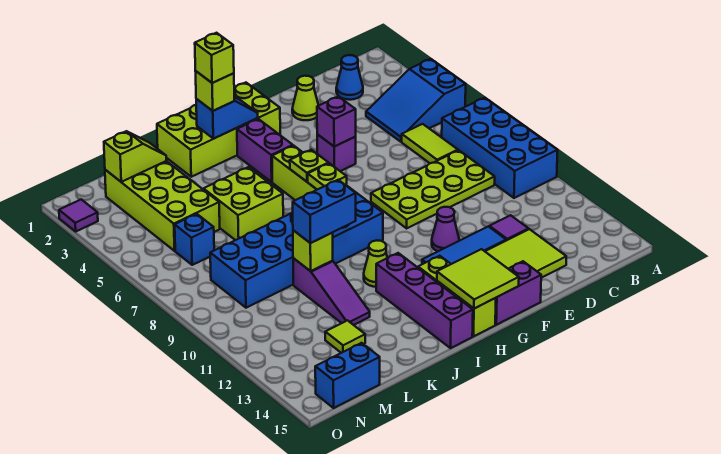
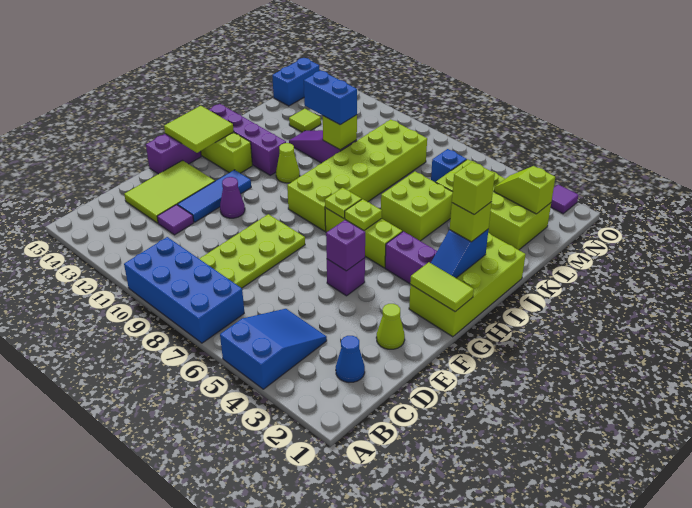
lime 1x2 tile [402,124,458,163] -> lime 1x2 tile moved to [410,262,474,312]
blue 2x6 brick [210,186,383,308] -> lime 2x6 brick [287,119,427,231]
blue 1x2 brick [293,180,356,243] -> blue 1x2 brick turned to [304,70,357,125]
lime 1x2 slope [104,131,166,182] -> lime 1x2 slope turned to [494,166,555,214]

